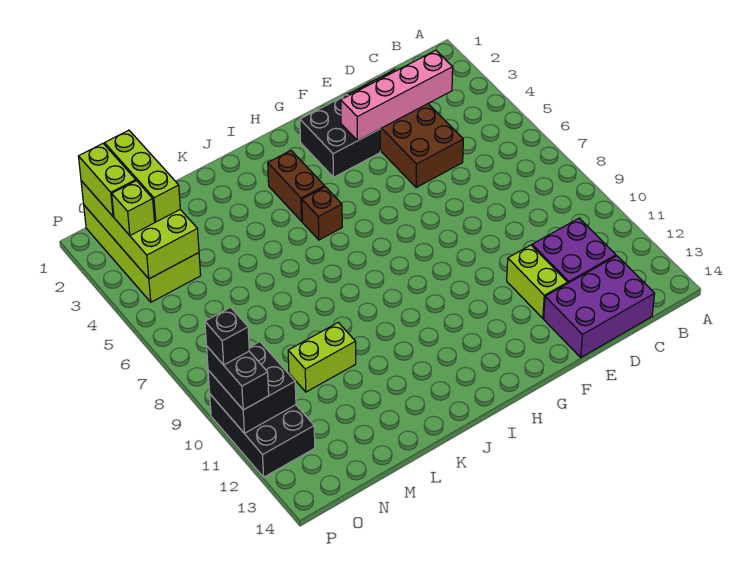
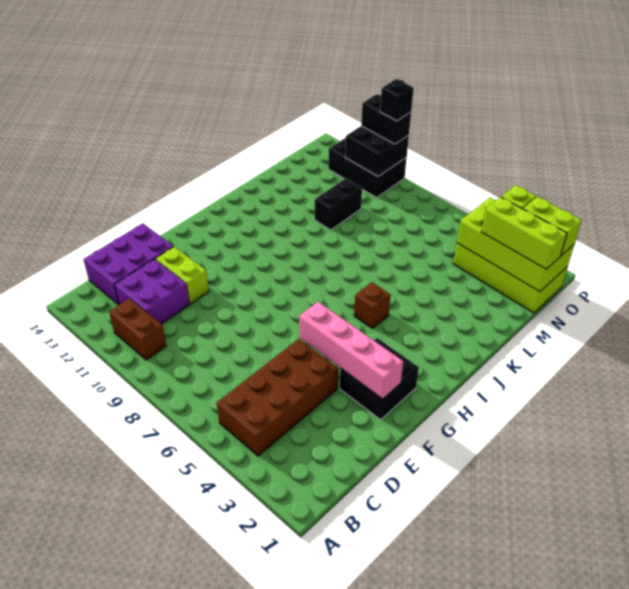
pink 1x4 brick [341,50,453,141] -> pink 1x4 brick turned to [299,302,403,399]
brown 2x4 brick [348,70,463,187] -> brown 2x4 brick turned to [217,339,338,456]
brown 1x2 brick [268,151,325,221] -> brown 1x2 brick moved to [109,298,166,360]
lime 1x2 brick [288,323,356,392] -> black 1x2 brick [315,178,362,230]

